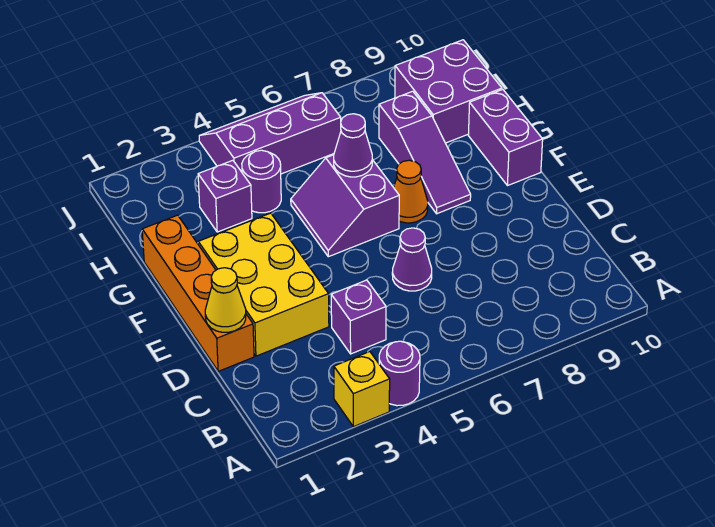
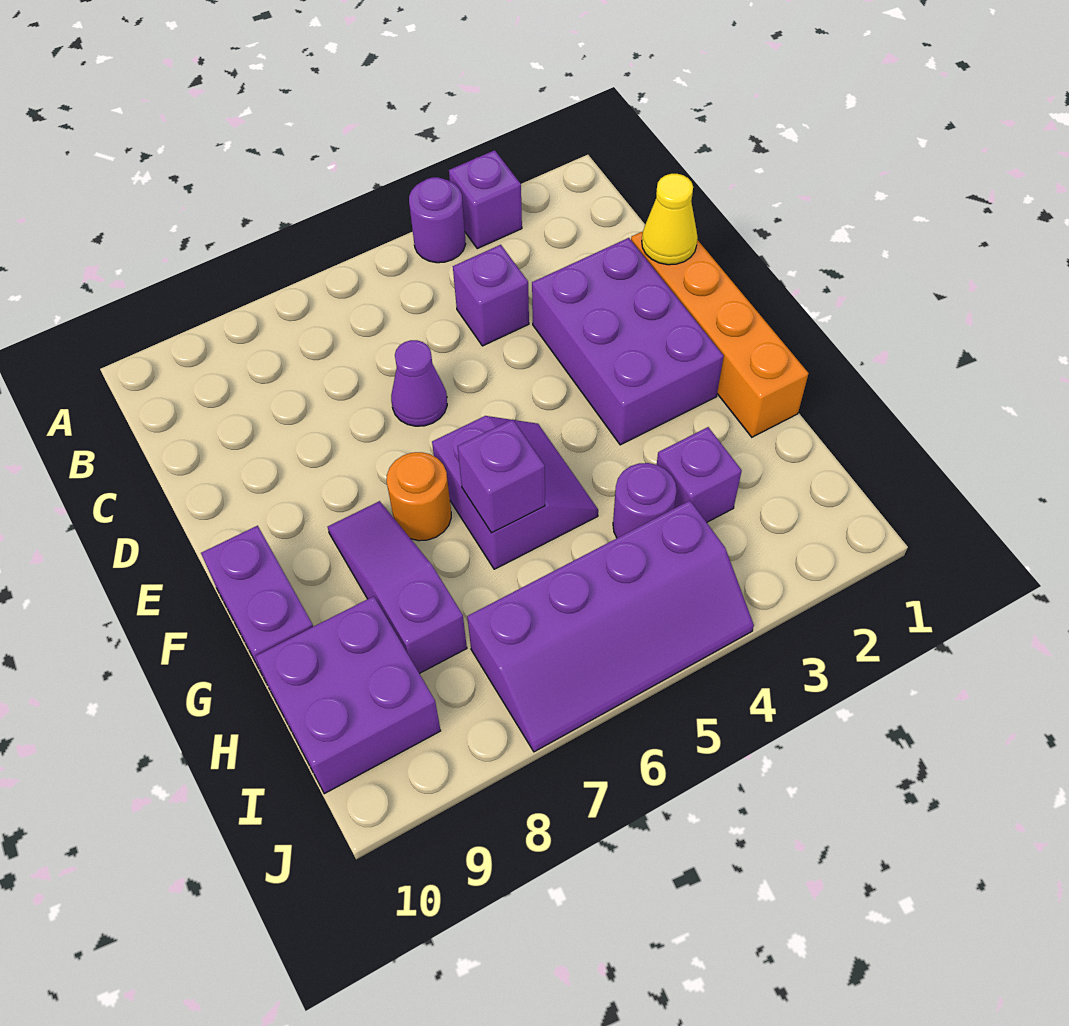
yellow 1x1 brick [334,352,390,427] -> purple 1x1 brick [449,150,522,249]
yellow 2x3 brick [198,213,329,356] -> purple 2x3 brick [532,238,724,445]
orange 1x1 cone [394,160,428,223] -> orange 1x1 round brick [387,452,451,541]
purple 1x1 cone [334,114,372,177] -> purple 1x1 brick [458,419,545,533]
purple 2x3 slope [199,93,341,174] -> purple 2x4 slope [467,501,754,752]

